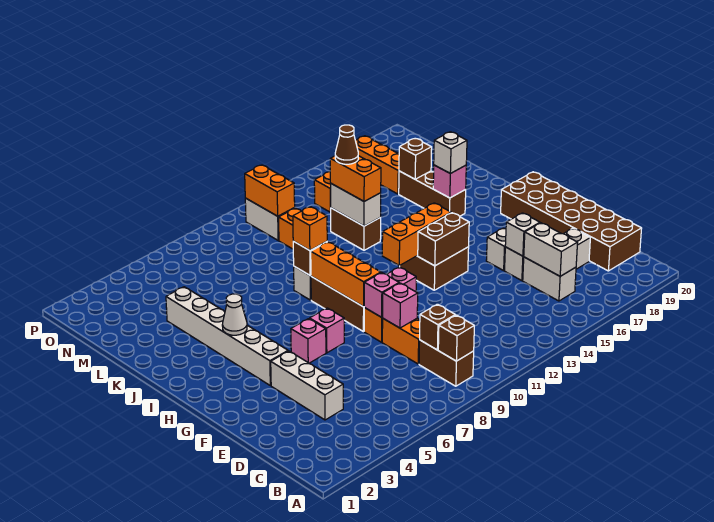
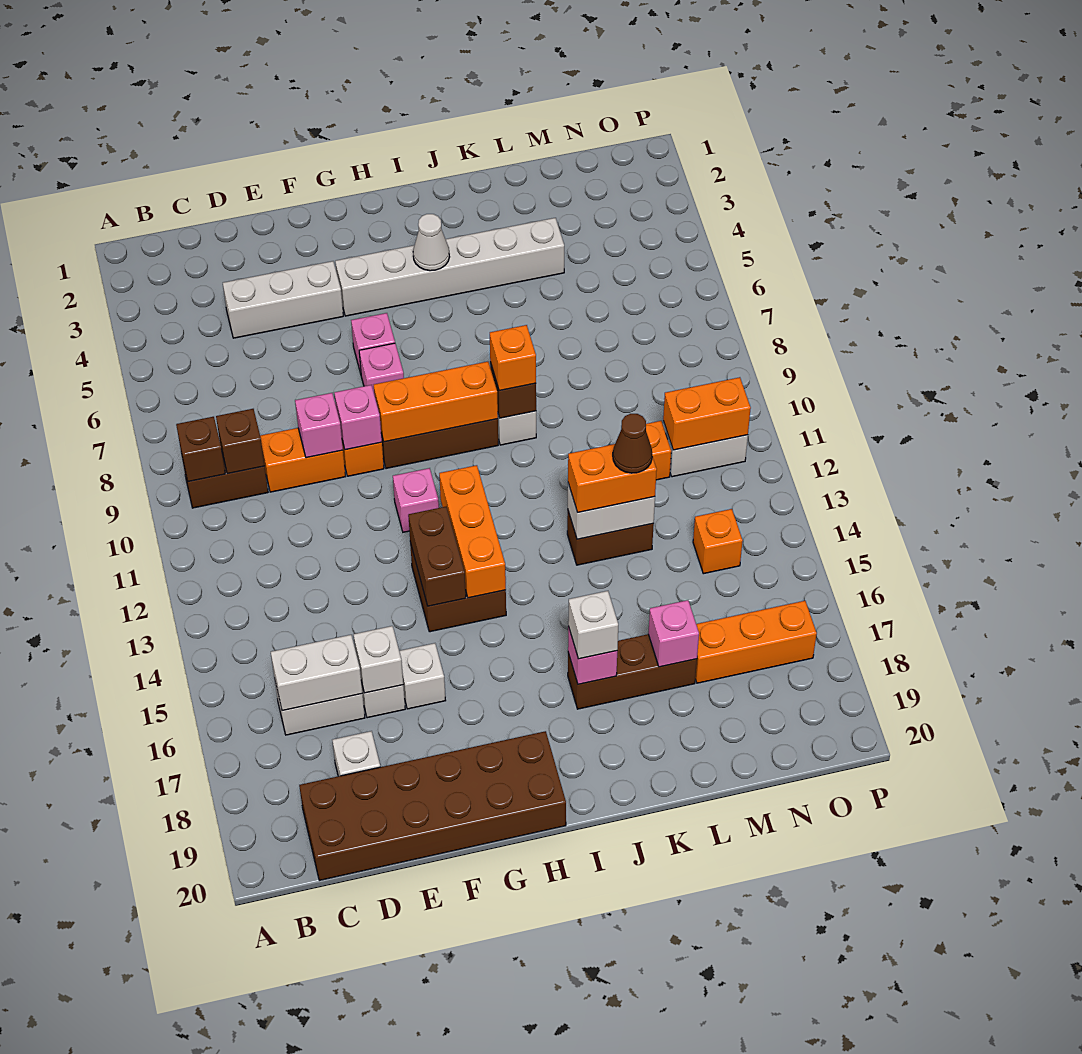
brown 1x1 brick [399,139,432,179] -> pink 1x1 brick [648,600,699,667]

